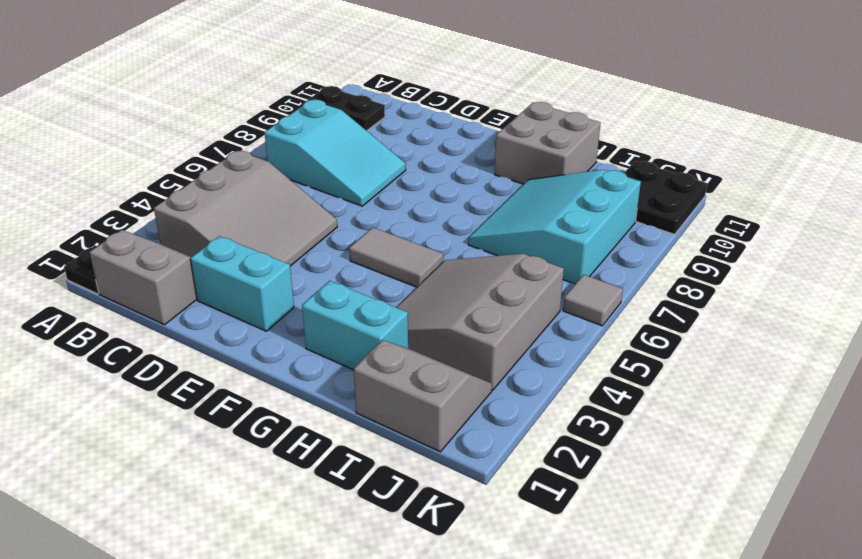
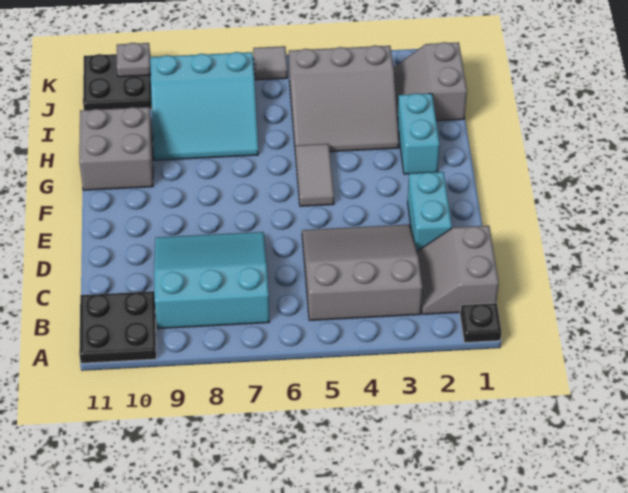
black 1x2 plate [307,86,385,131] -> black 2x2 plate [79,291,156,363]
cyan 2x3 slope [264,100,406,206] -> cyan 3x3 slope [154,232,269,329]
none -> grey 1x1 plate [117,43,150,77]

